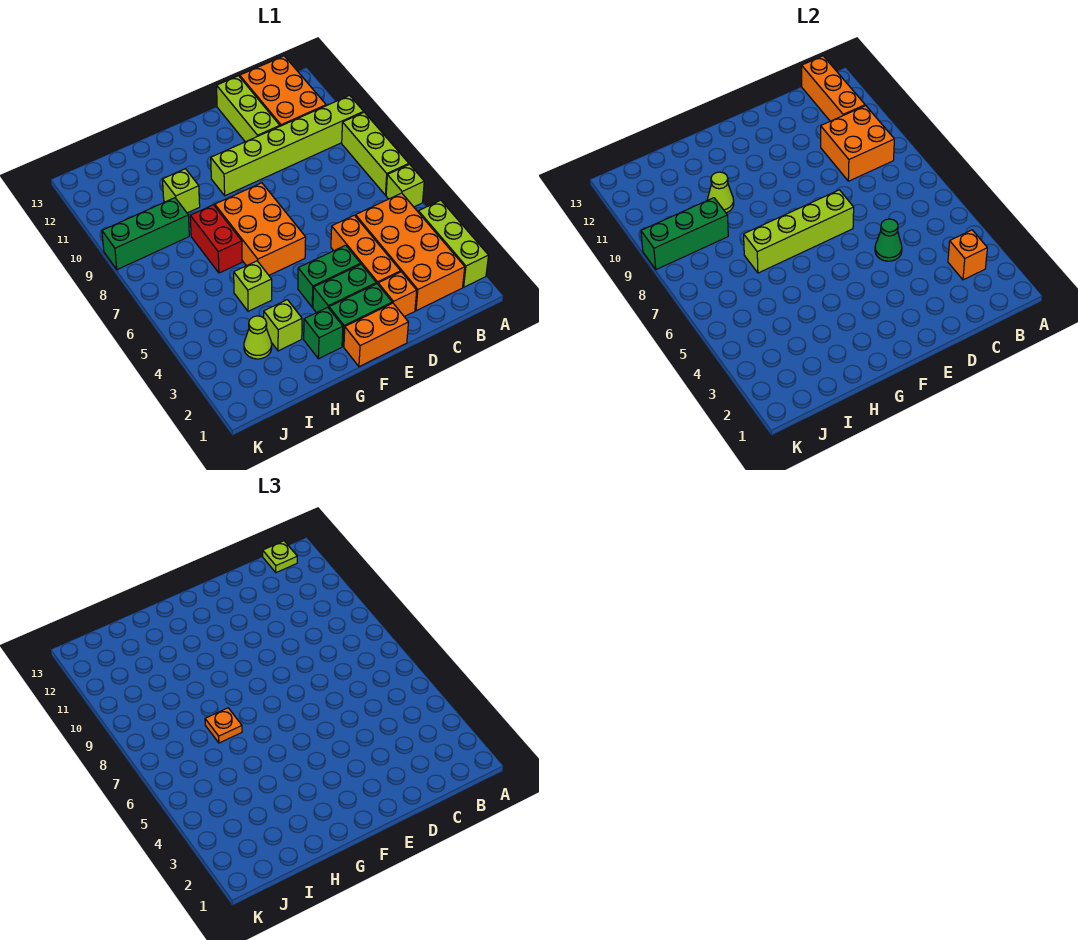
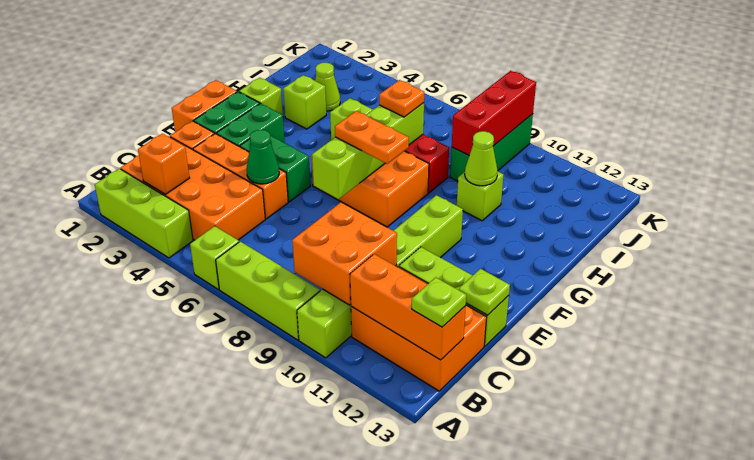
none -> lime 1x1 plate [459,269,510,315]
green 1x2 brick [298,245,361,307] -> green 1x2 brick turned to [240,135,310,202]
none -> orange 1x2 plate [335,111,409,164]
green 1x1 brick [304,307,343,359] -> lime 1x1 brick [239,78,283,115]
green 1x3 brick [641,198,728,270] -> red 1x3 brick [452,71,536,155]

